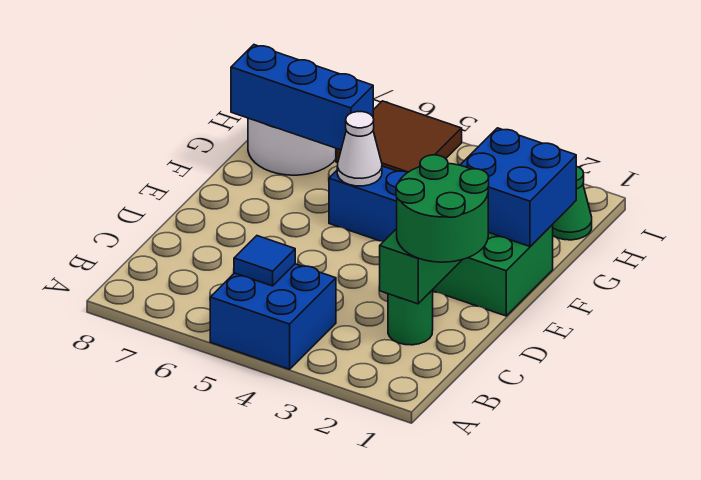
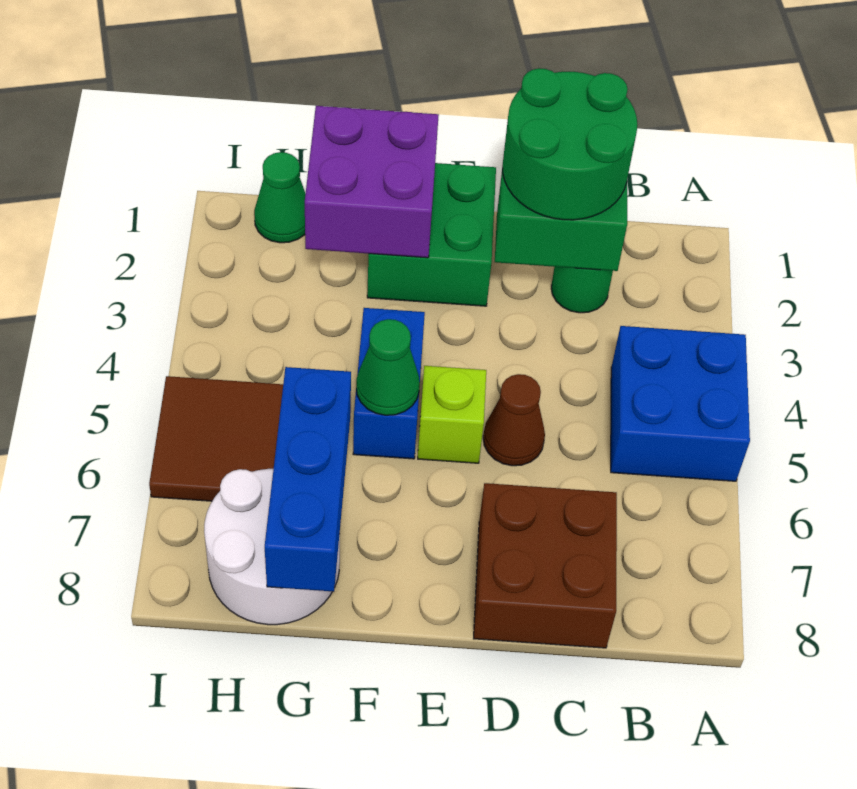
blue 1x1 tile [234,236,295,286] -> none
none -> brown 2x2 brick [474,483,617,648]
none -> brown 1x1 cone [483,374,545,466]
none -> lime 1x1 brick [418,366,486,463]
blue 2x2 brick [461,128,576,246] -> purple 2x2 brick [305,106,439,258]
white 1x1 cone [337,112,382,186] -> green 1x1 cone [356,319,420,415]

